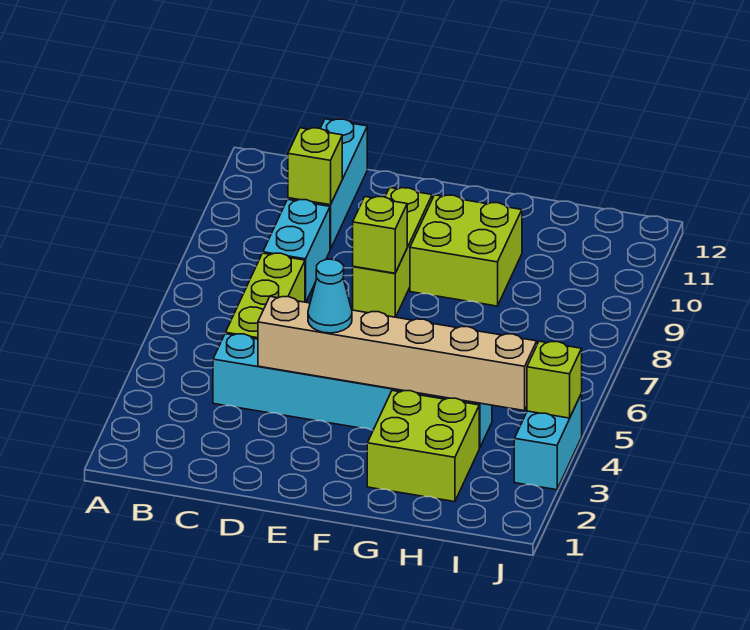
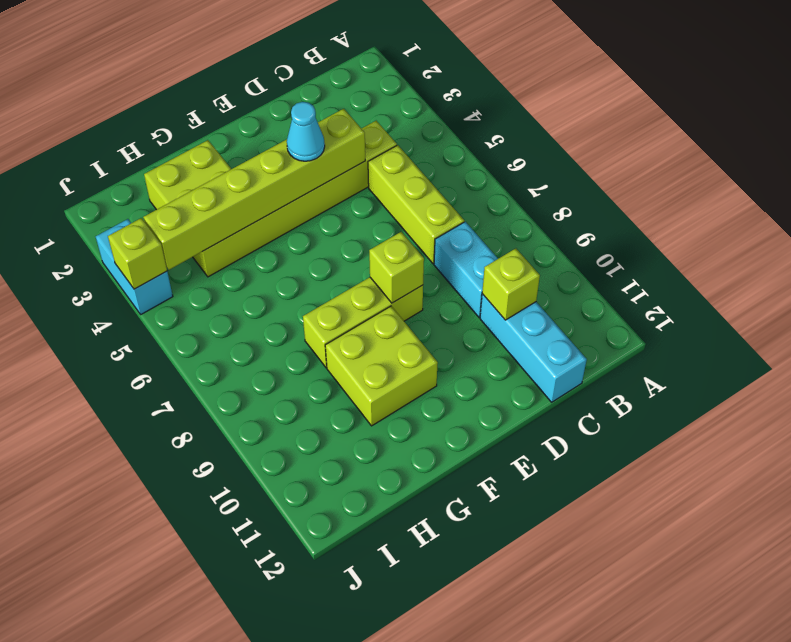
cyan 1x6 brick [213,333,492,448] -> lime 1x6 brick [193,121,397,277]
tan 1x6 brick [258,297,537,411] -> lime 1x6 brick [143,109,365,270]
lime 1x3 brick [353,188,432,317] -> lime 1x3 brick turned to [303,277,423,368]

